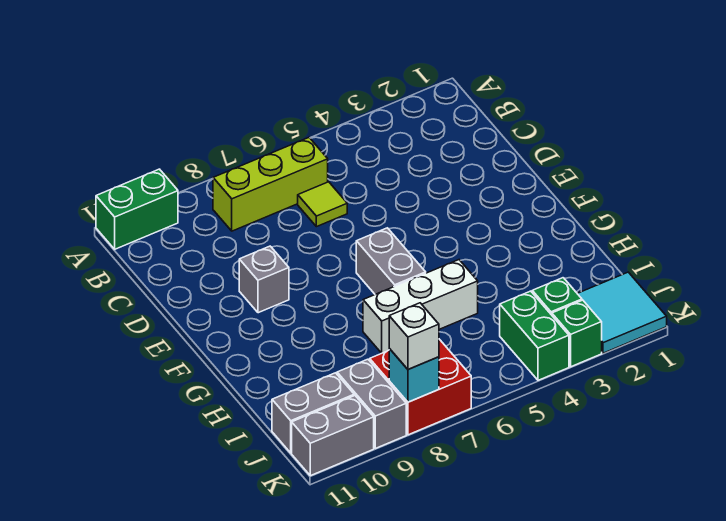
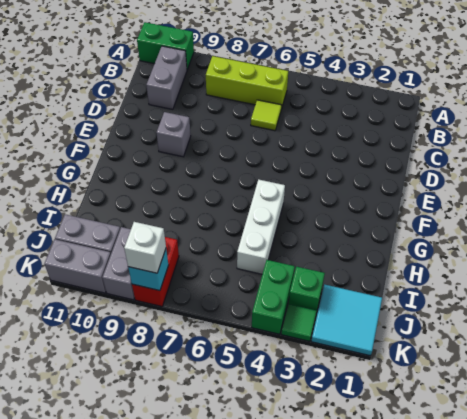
grey 1x2 brick [356,228,426,294] -> grey 1x2 brick moved to [146,46,187,109]
white 1x3 brick [363,260,478,353] -> white 1x3 brick turned to [237,179,285,274]
red 2x2 brick [369,339,471,435] -> red 1x2 brick [132,237,179,306]
green 1x1 brick [552,300,602,367] -> green 1x1 tile [281,304,317,341]

